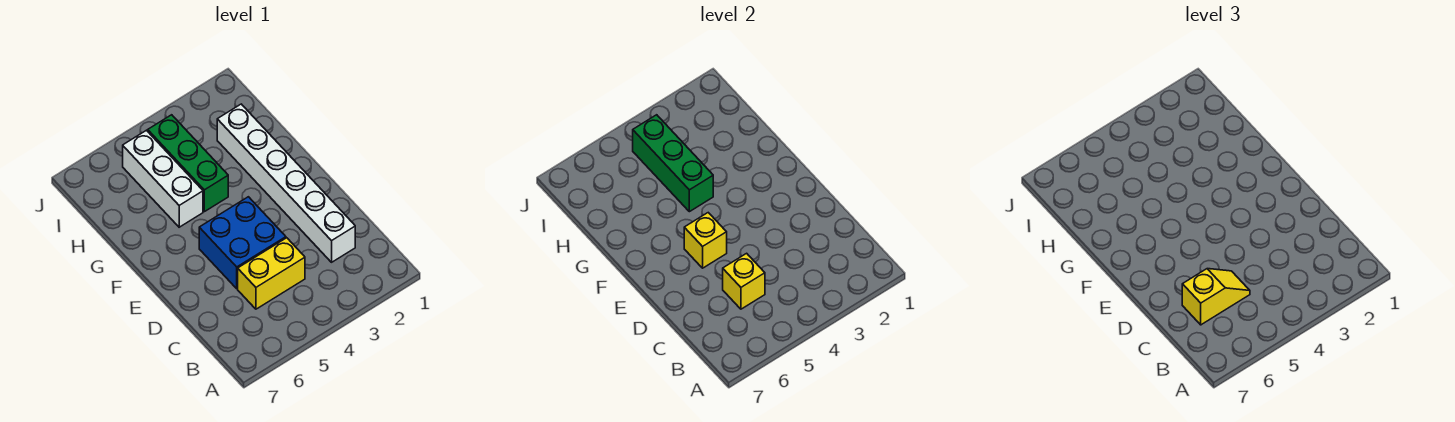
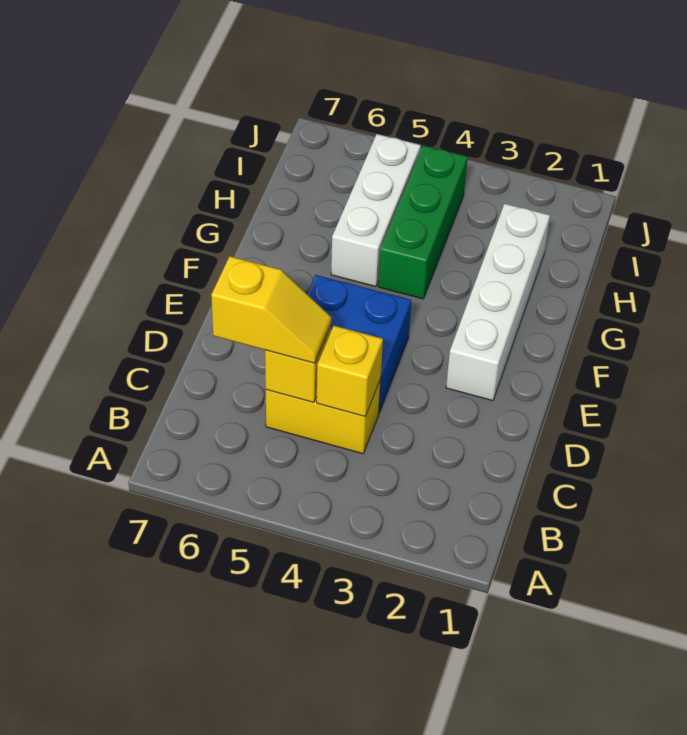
white 1x6 brick [217,104,355,262] -> white 1x4 brick [446,204,550,401]
yellow 1x1 brick [684,213,727,268] -> yellow 1x1 brick moved to [317,326,383,417]
green 1x3 brick [633,115,713,212] -> none

